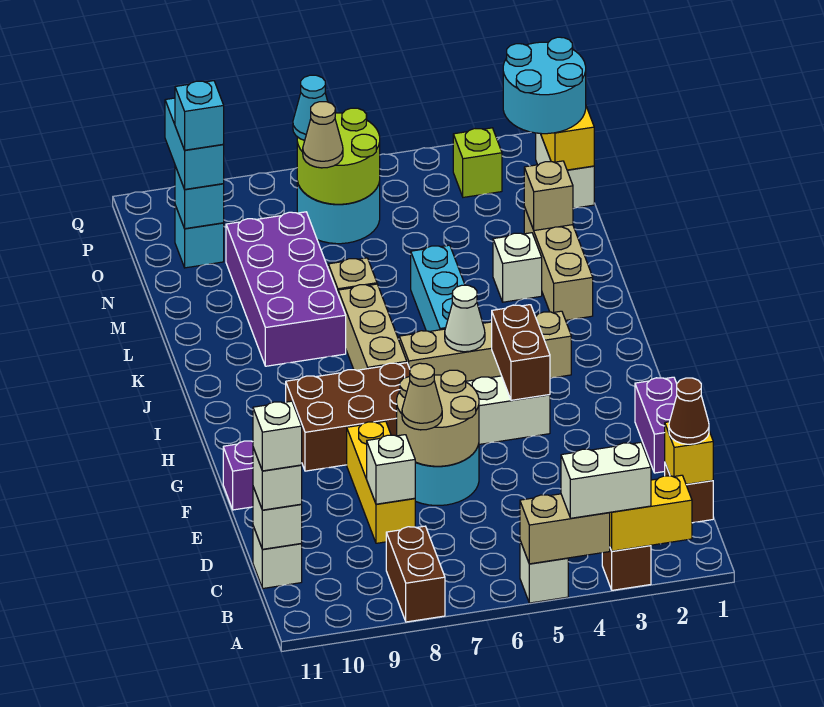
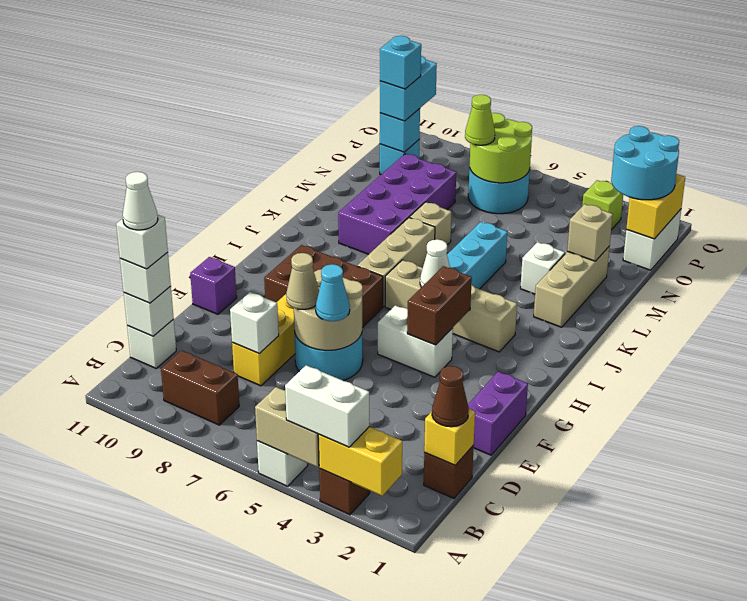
brown 1x2 brick [386,526,445,622] -> brown 1x2 brick turned to [161,350,239,425]
none -> white 1x1 cone [123,172,158,230]
tan 1x1 cone [303,102,343,168] -> lime 1x1 cone [465,95,495,145]
cyan 1x1 cone [293,75,328,140] -> cyan 1x1 cone moved to [316,264,350,321]

